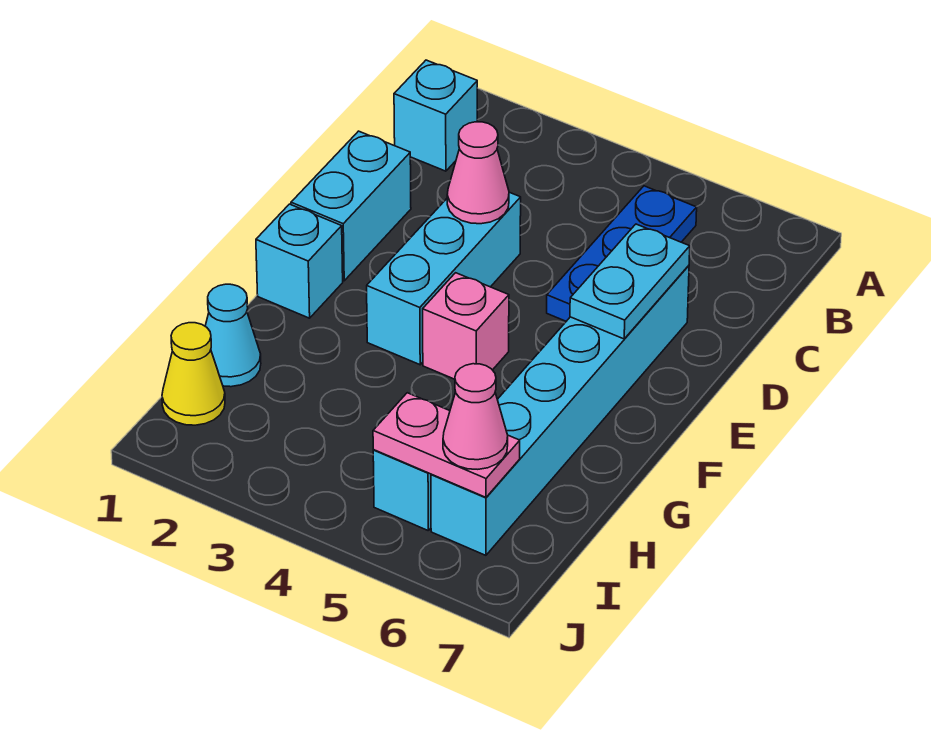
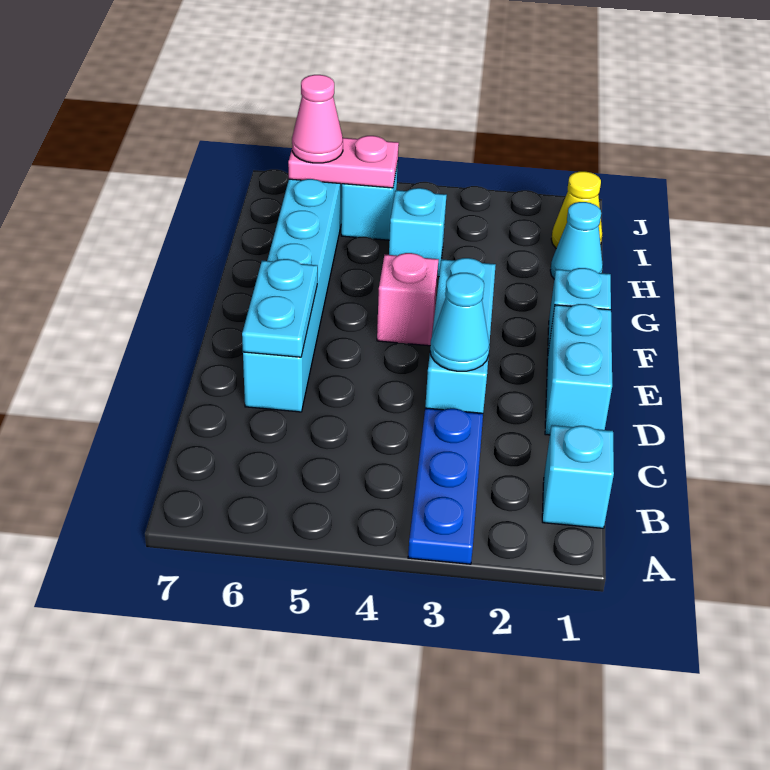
blue 1x3 plate [547,186,697,321] -> blue 1x3 plate moved to [408,408,483,564]
pink 1x1 cone [447,122,509,224] -> cyan 1x1 cone [430,273,490,371]
none -> cyan 1x1 brick [389,188,447,277]

